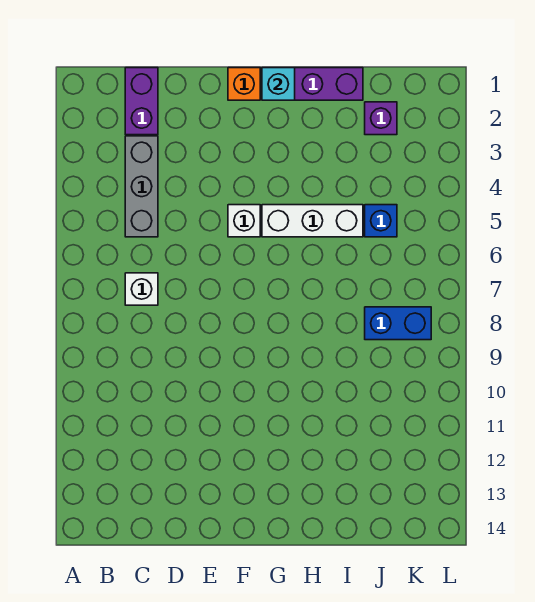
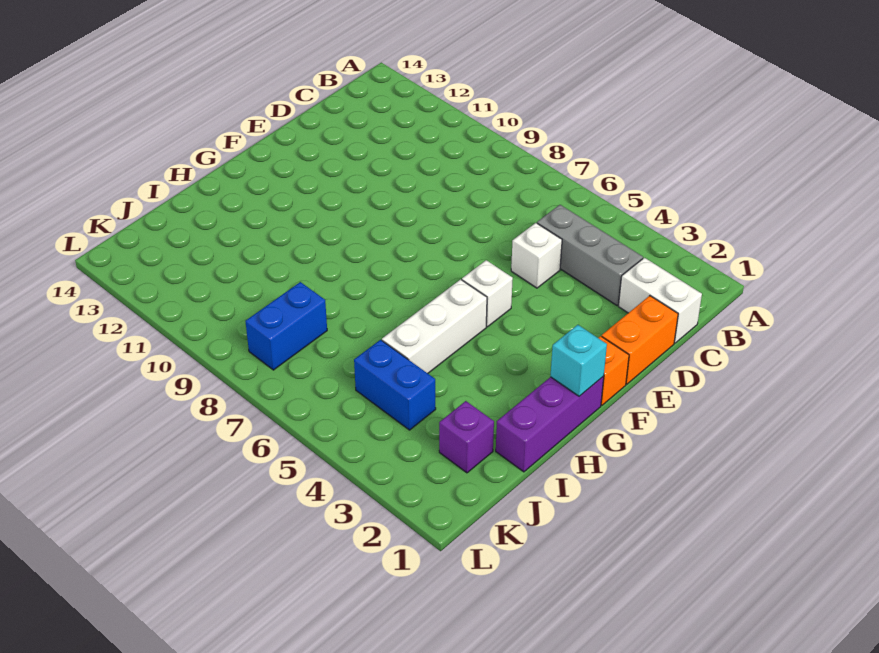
purple 1x2 brick [125,68,158,135] -> white 1x2 brick [618,258,702,343]
white 1x1 brick [125,273,158,305] -> white 1x1 brick moved to [511,223,562,288]
none -> orange 1x2 brick [602,296,678,384]
blue 1x1 brick [365,205,397,237] -> blue 1x2 brick [354,340,436,430]

